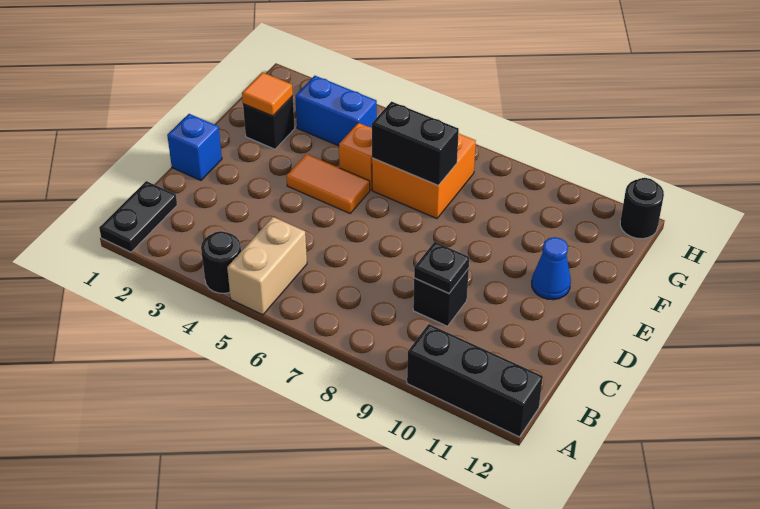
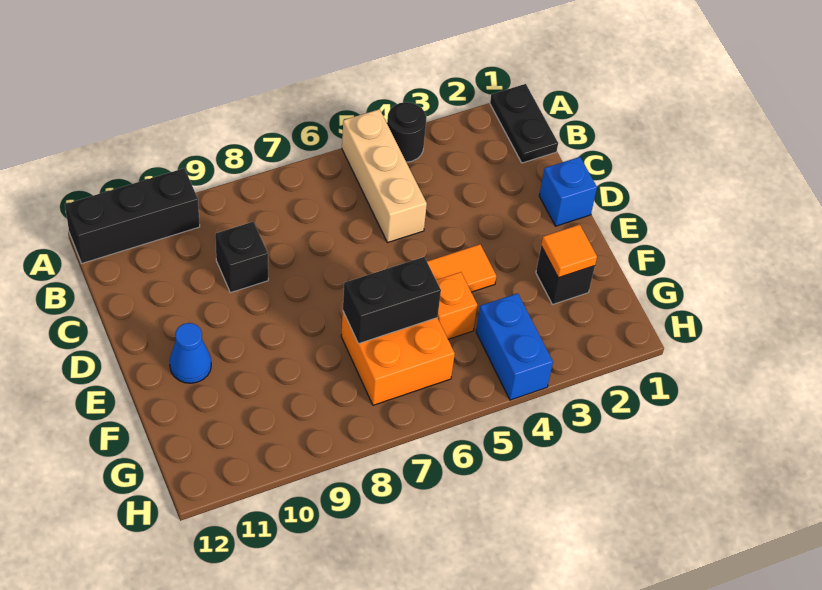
tan 1x2 brick [227,217,307,315] -> tan 1x3 brick [342,109,427,243]
black 1x1 plate [414,242,469,293] -> none
blue 1x2 brick [295,76,377,146] -> blue 1x2 brick turned to [476,293,553,400]
black 1x1 round brick [620,178,664,239] -> none

